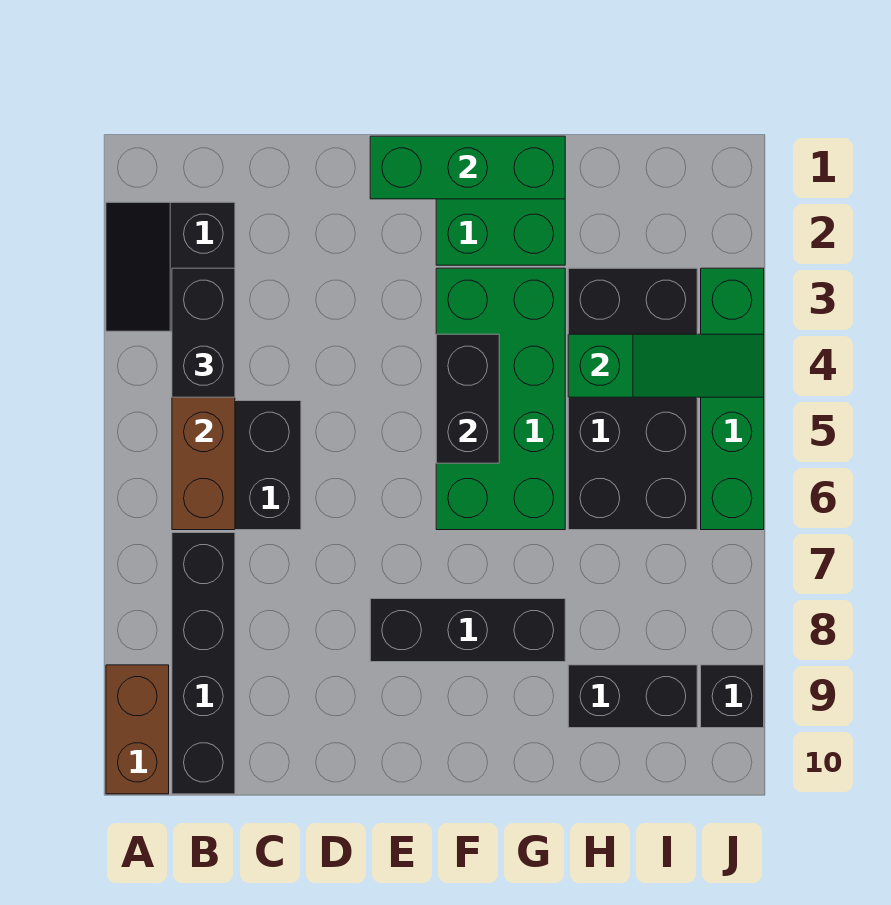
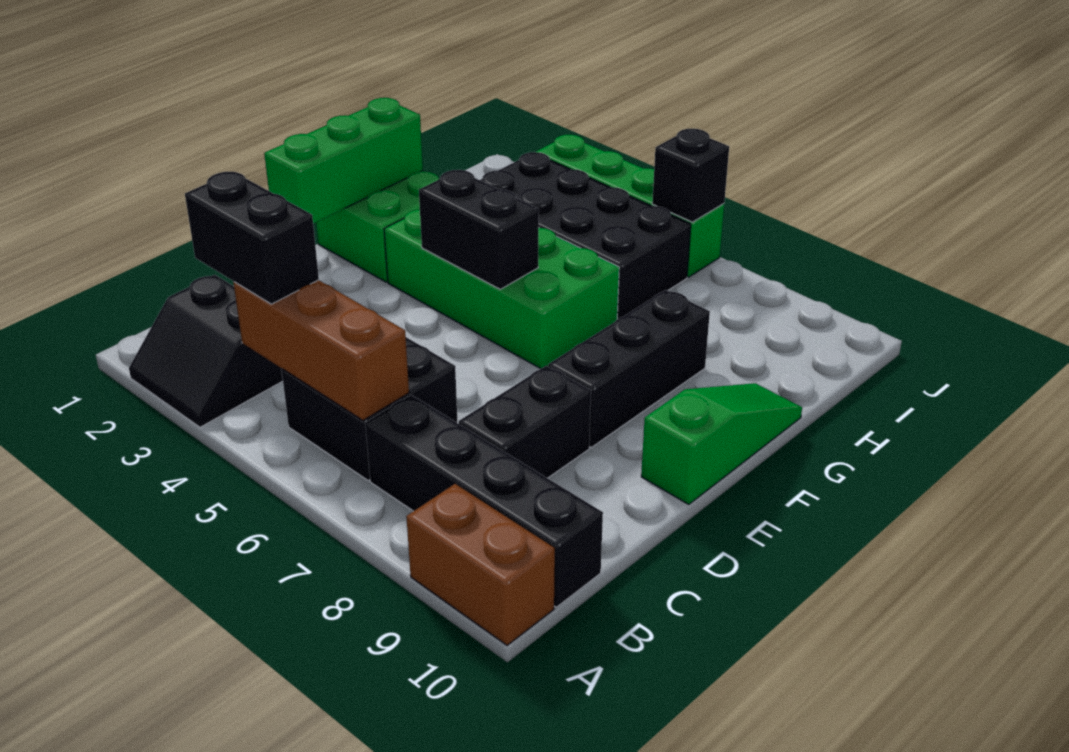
green 1x3 slope [568,334,764,397] -> green 1x3 slope moved to [641,383,802,505]
black 1x2 brick [568,665,697,728] -> black 1x2 brick moved to [459,366,591,478]
black 1x1 brick [701,665,764,728] -> black 1x1 brick moved to [652,129,729,222]

